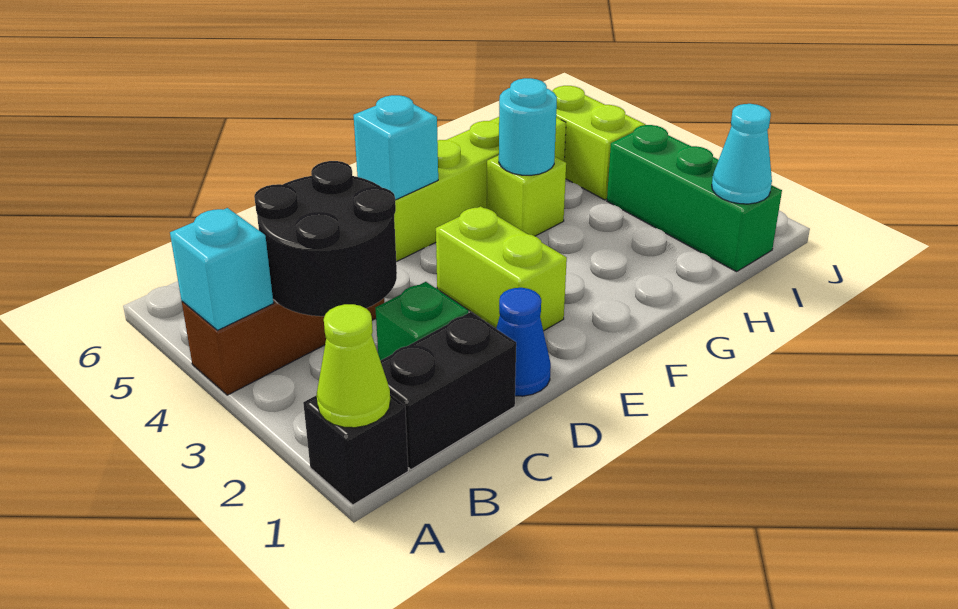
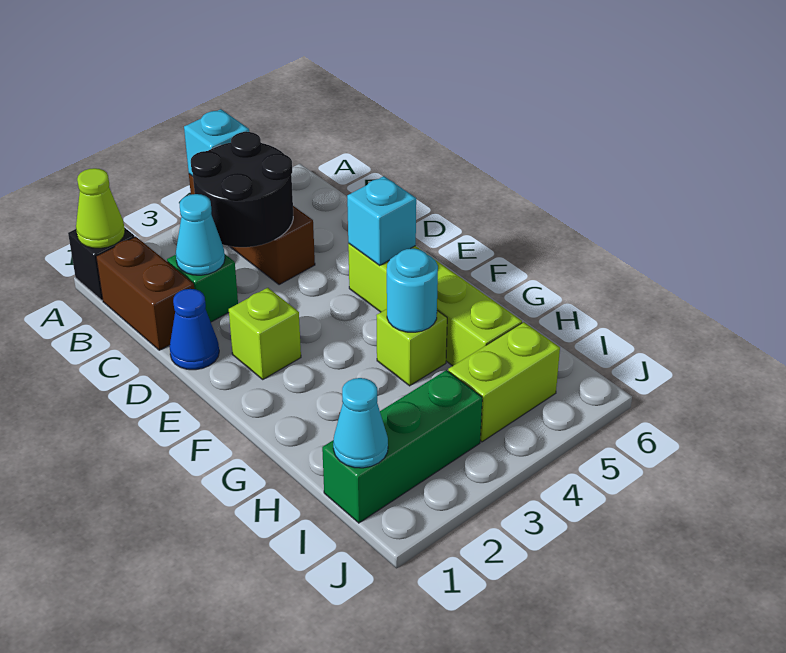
black 1x2 brick [381,312,516,469] -> brown 1x2 brick [96,237,194,350]
none -> cyan 1x1 cone [176,194,225,275]
lime 1x2 brick [436,206,567,331] -> lime 1x1 brick [229,288,301,379]

